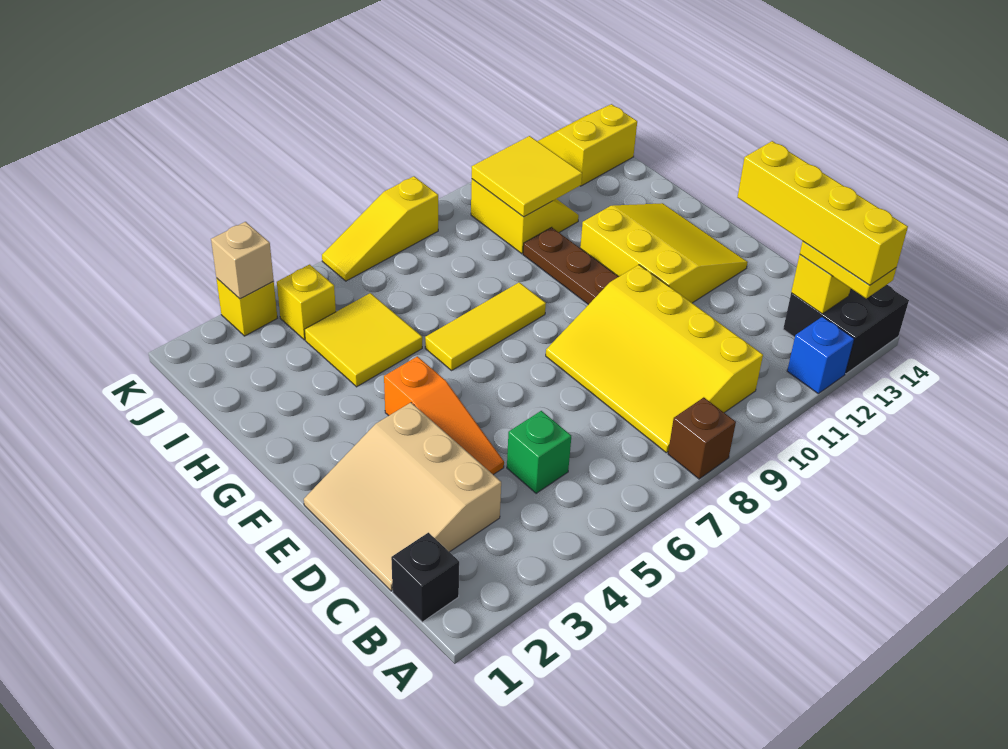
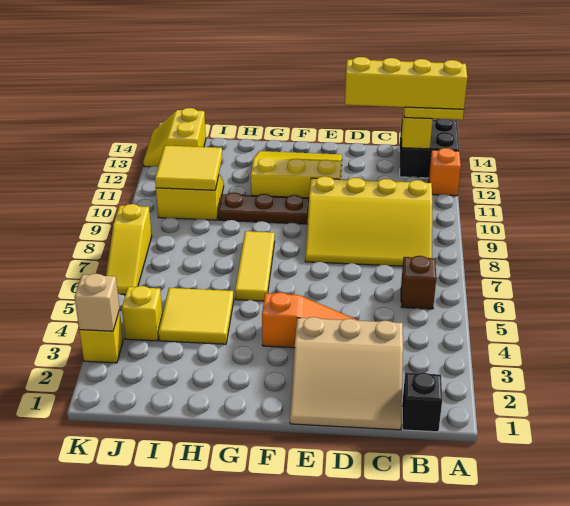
brown 1x1 brick [668,397,736,479] -> brown 1x1 brick moved to [401,256,436,309]
blue 1x1 brick [787,317,854,394] -> orange 1x1 brick [429,148,461,196]
green 1x1 brick [507,411,571,493] -> none

